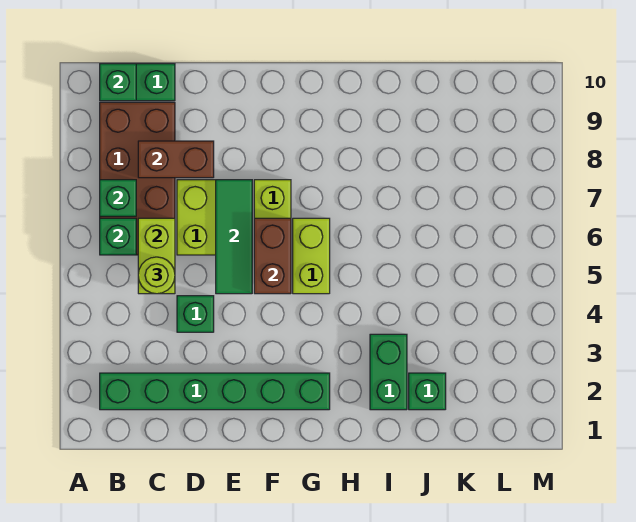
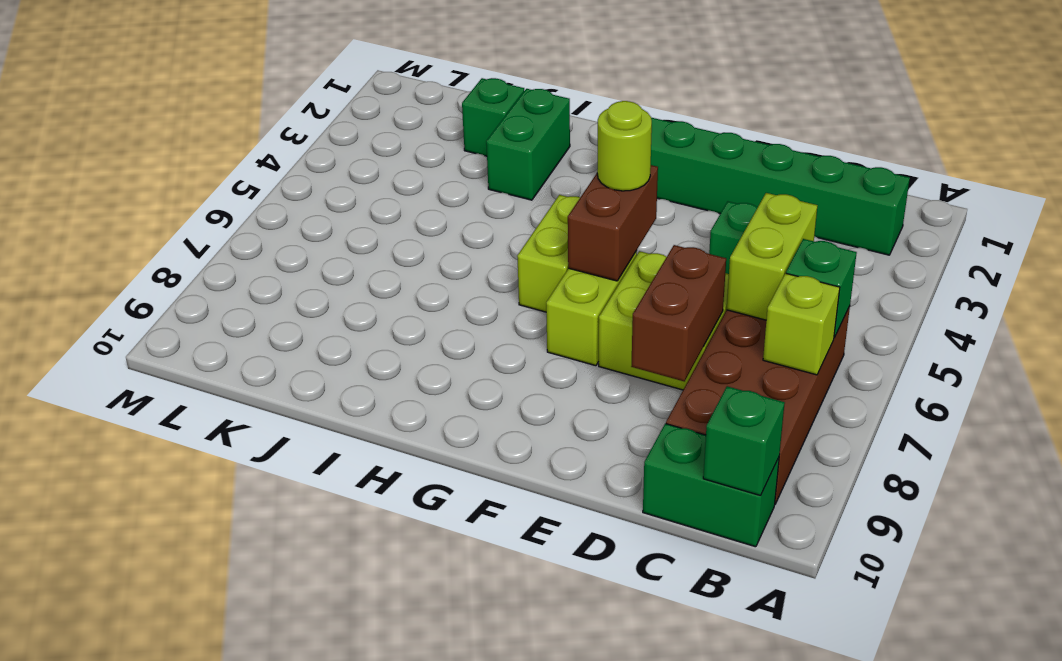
green 1x1 brick [100,180,136,216] -> lime 1x1 brick [763,273,840,375]
lime 1x1 round brick [138,257,175,294] -> lime 1x1 round brick moved to [597,101,652,191]
brown 1x2 brick [138,141,214,178] -> brown 1x2 brick turned to [631,245,726,381]
green 1x3 tile [216,180,252,294] -> none

